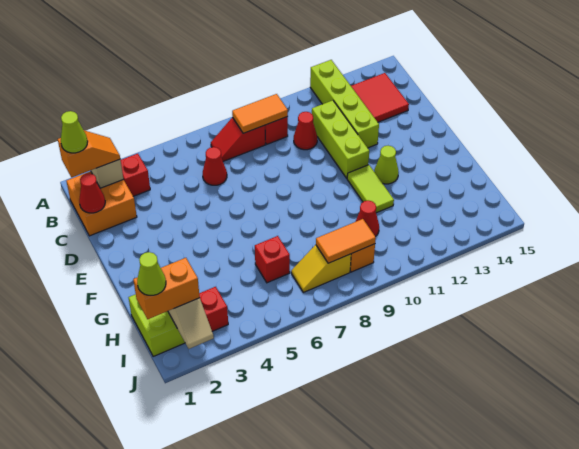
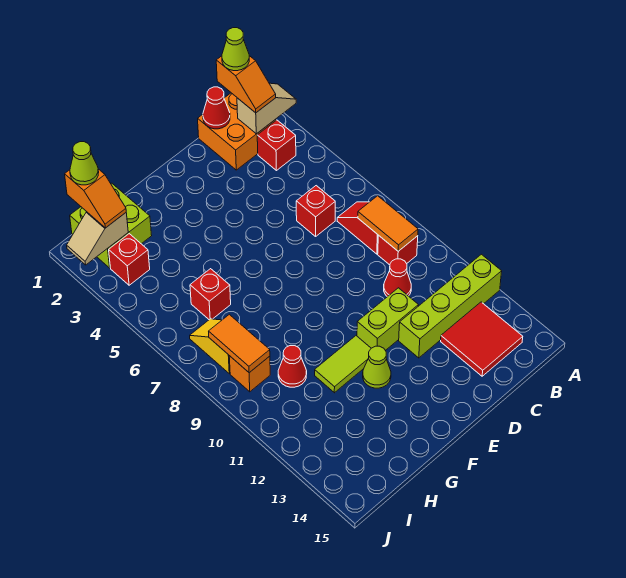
red 1x1 cone [203,147,227,185] -> red 1x1 brick [296,186,335,236]
lime 1x3 brick [312,100,369,178] -> lime 1x2 brick [357,288,418,350]
orange 1x2 brick [133,258,200,319] -> orange 1x2 slope [65,169,126,228]

